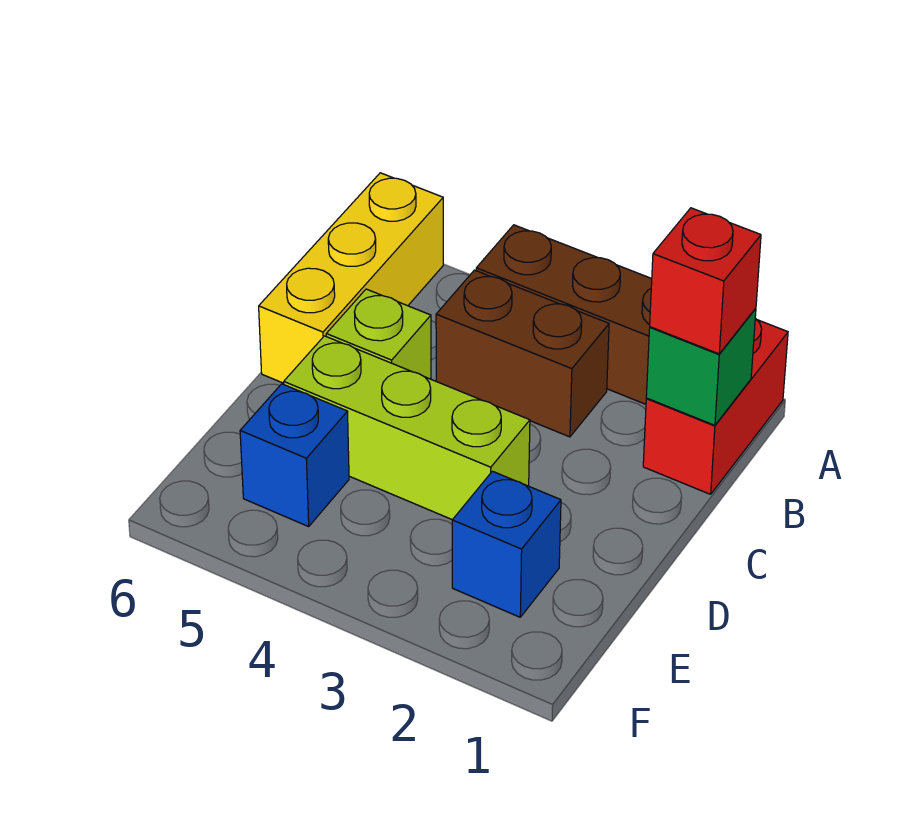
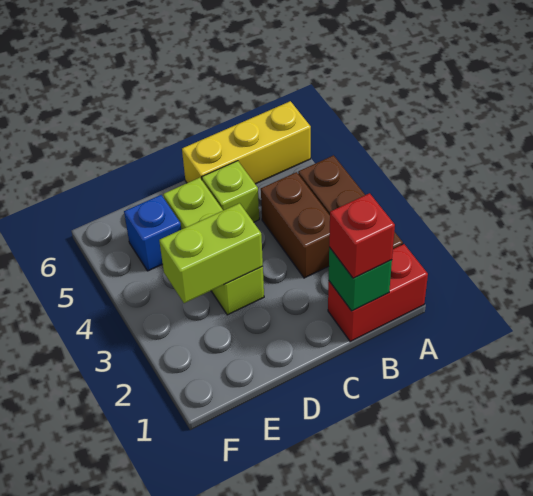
none -> lime 1x2 brick [159,203,263,303]
blue 1x1 brick [452,471,561,617] -> none

